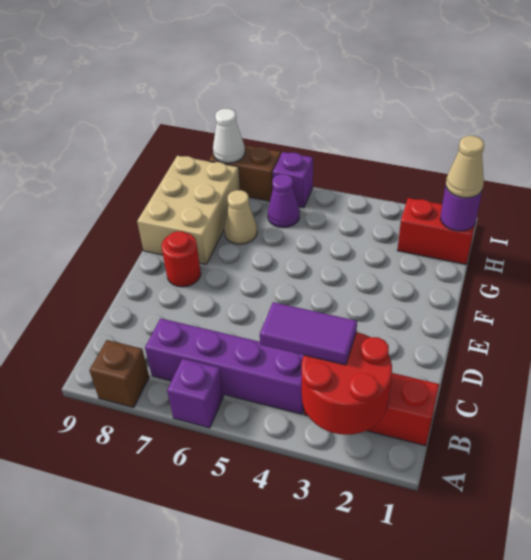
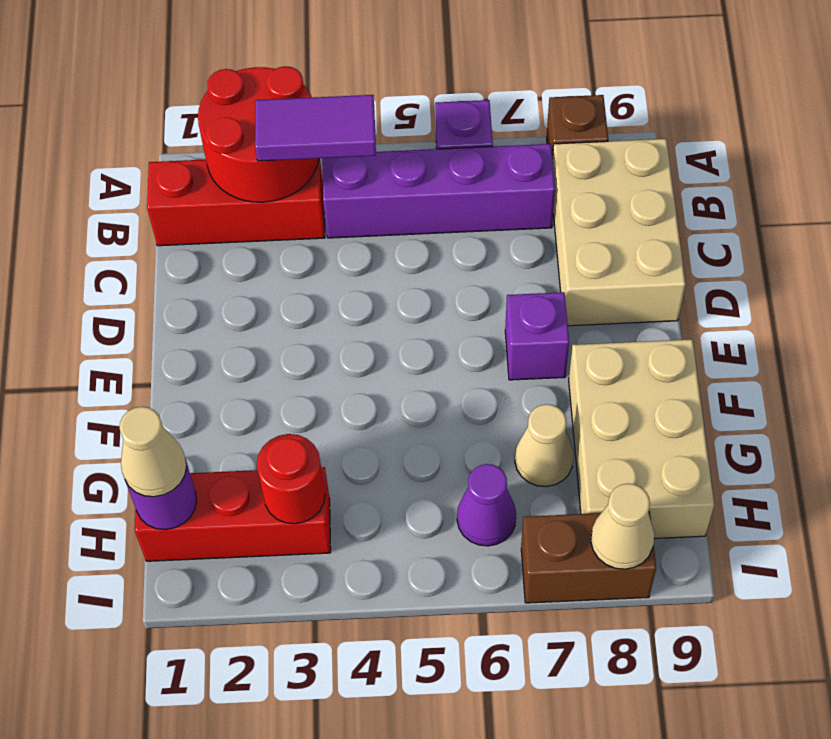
none -> tan 2x3 brick [552,139,685,326]
red 1x1 round brick [162,231,201,287] -> red 1x1 round brick moved to [257,434,325,524]
red 1x2 brick [397,198,475,264] -> red 1x3 brick [135,467,331,561]
purple 1x1 brick [273,152,313,208] -> purple 1x1 brick moved to [505,292,569,380]
white 1x1 cone [213,109,245,163] -> tan 1x1 cone [591,483,654,569]

